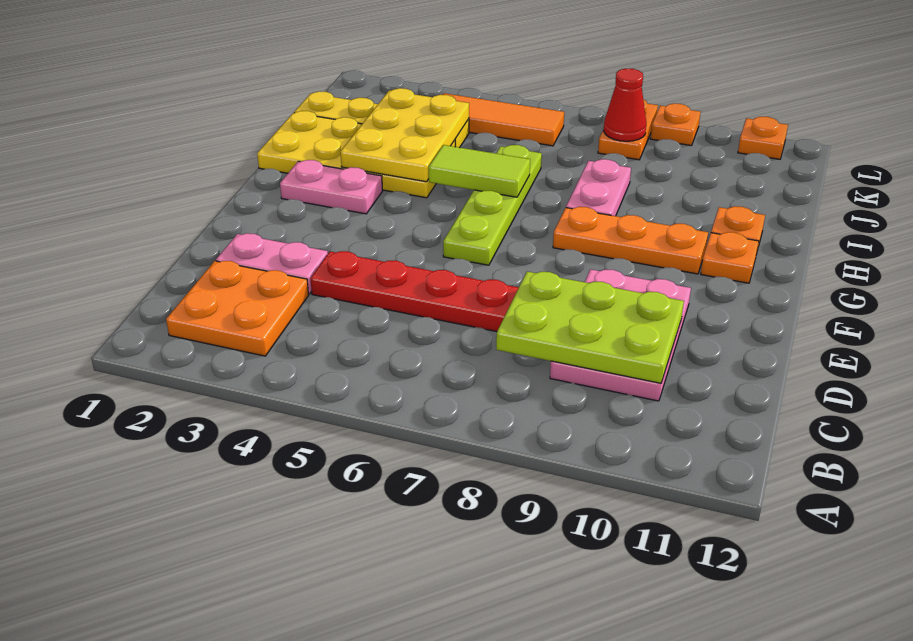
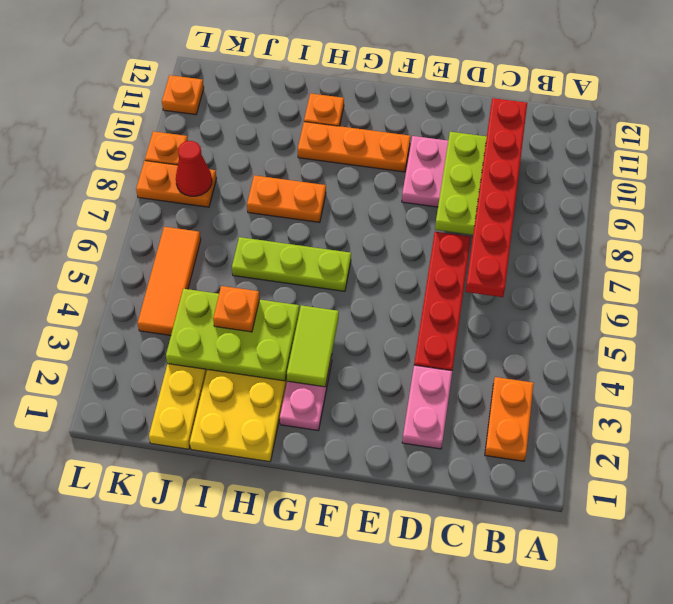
orange 2x2 plate [166,261,309,356] -> orange 1x2 plate [485,377,534,461]
none -> red 1x6 plate [465,98,527,297]
lime 1x4 plate [443,145,542,265] -> lime 1x3 plate [232,237,351,291]
orange 1x3 plate [553,207,708,274] -> orange 1x3 plate turned to [298,122,410,172]
orange 1x1 plate [701,232,759,283] -> orange 1x1 plate moved to [213,286,260,332]
yellow 2x3 plate [340,88,469,182] -> lime 2x3 plate [166,289,299,381]
lime 1x2 tile [429,145,530,197] -> lime 1x2 tile moved to [287,305,339,387]
pink 1x2 plate [566,159,631,216] -> orange 1x2 plate [247,175,326,222]

